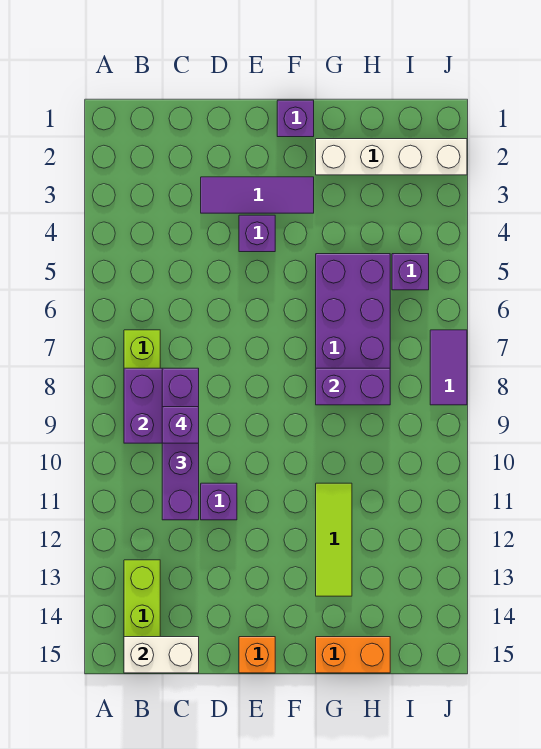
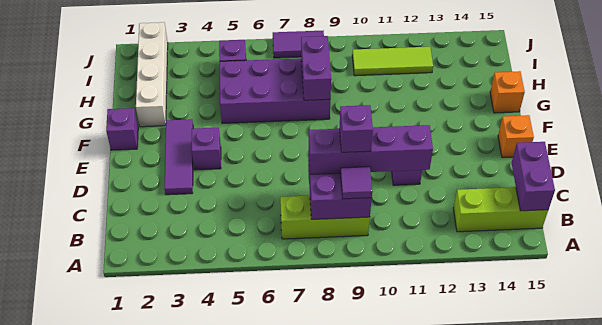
none -> purple 1x1 tile [340,167,372,199]
white 1x2 brick [124,637,199,673] -> purple 1x2 brick [511,142,555,211]
lime 1x3 tile [316,483,352,596] -> lime 1x3 tile moved to [352,47,433,76]
orange 1x2 brick [316,637,390,673] -> orange 1x1 brick [490,71,525,113]

